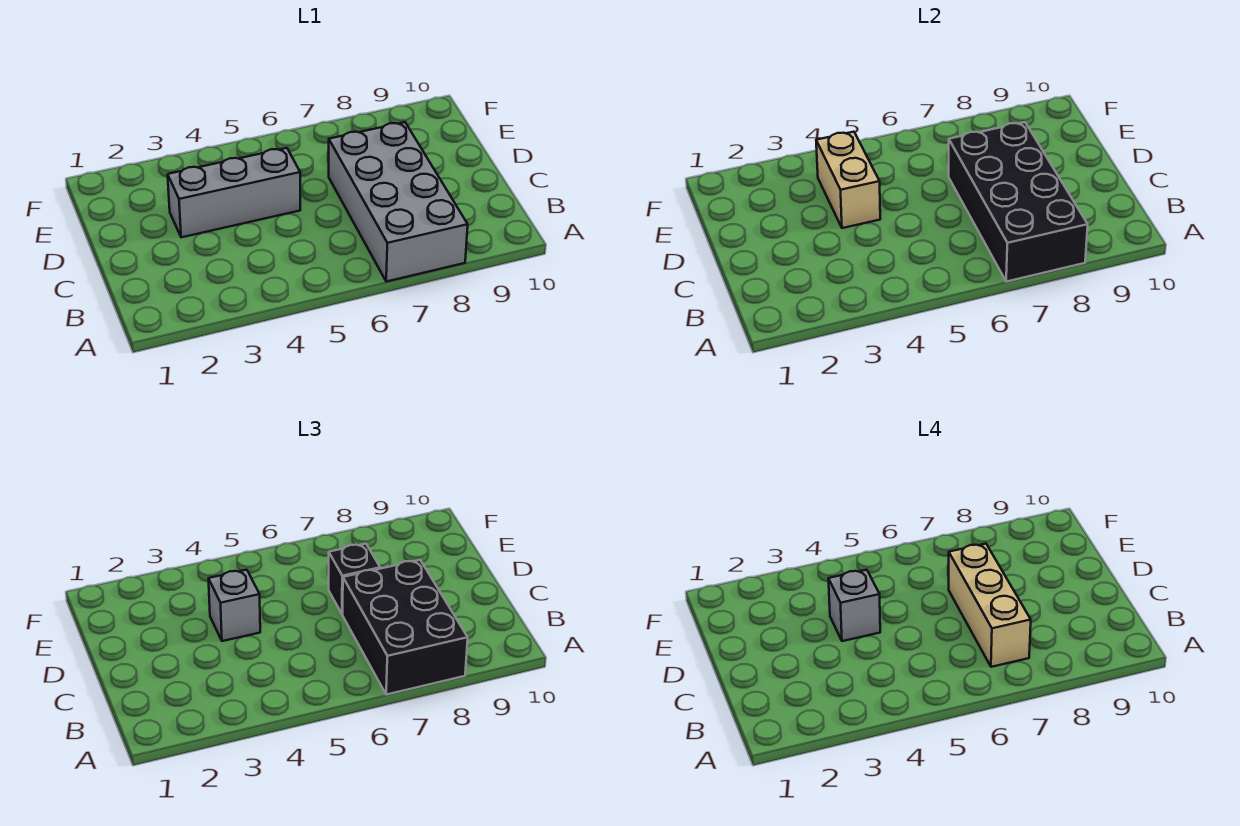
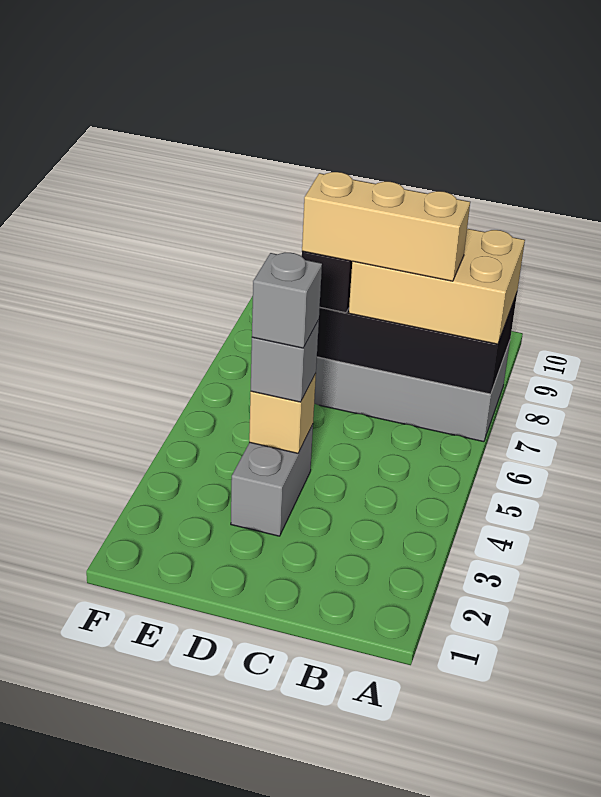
black 2x3 brick [343,560,468,695] -> tan 2x3 brick [349,229,525,344]
grey 1x3 brick [168,148,300,237] -> grey 1x2 brick [231,425,313,536]
tan 1x2 brick [816,132,880,228] -> tan 1x1 brick [249,373,316,453]

